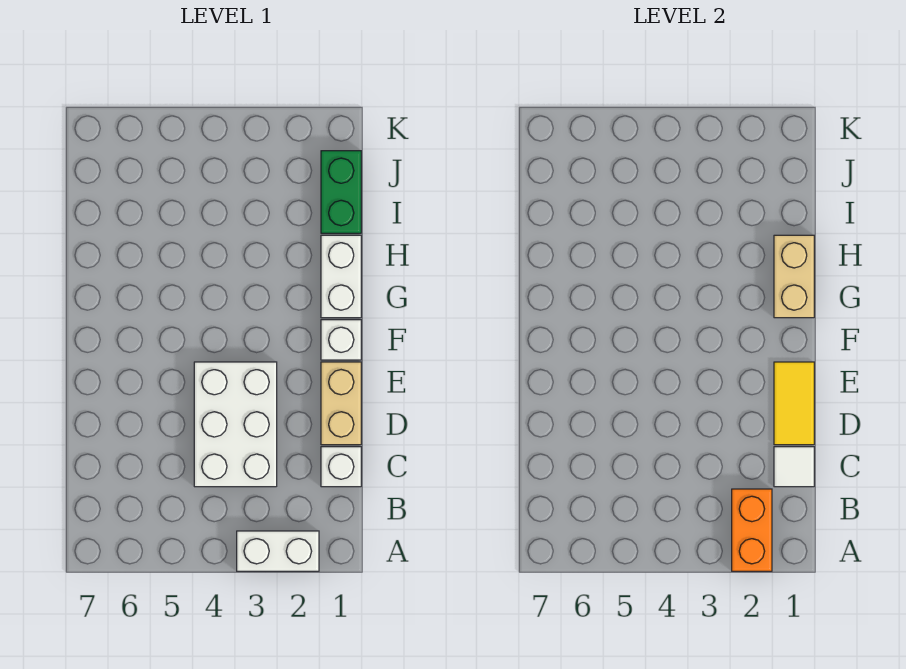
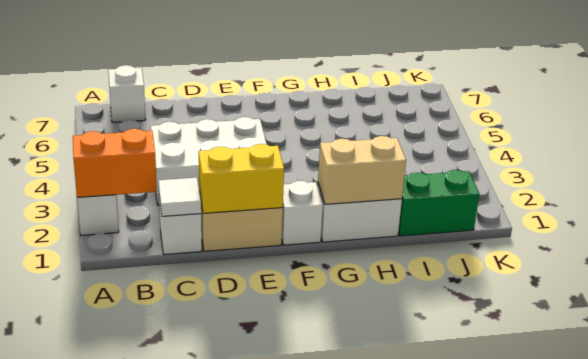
none -> white 1x1 brick [108,65,146,122]
yellow 1x2 tile [774,362,814,445] -> yellow 1x2 brick [199,144,284,213]

